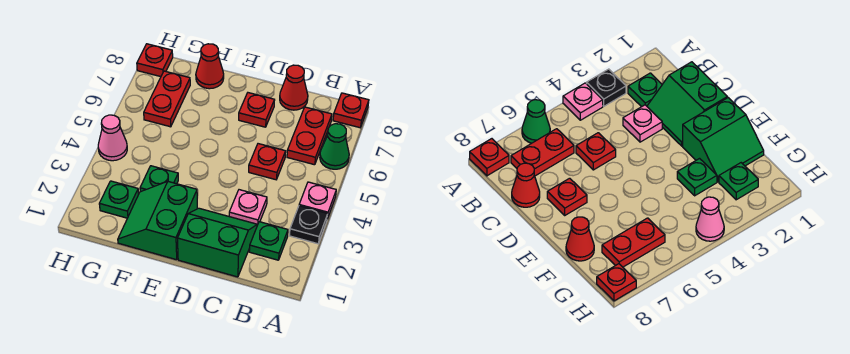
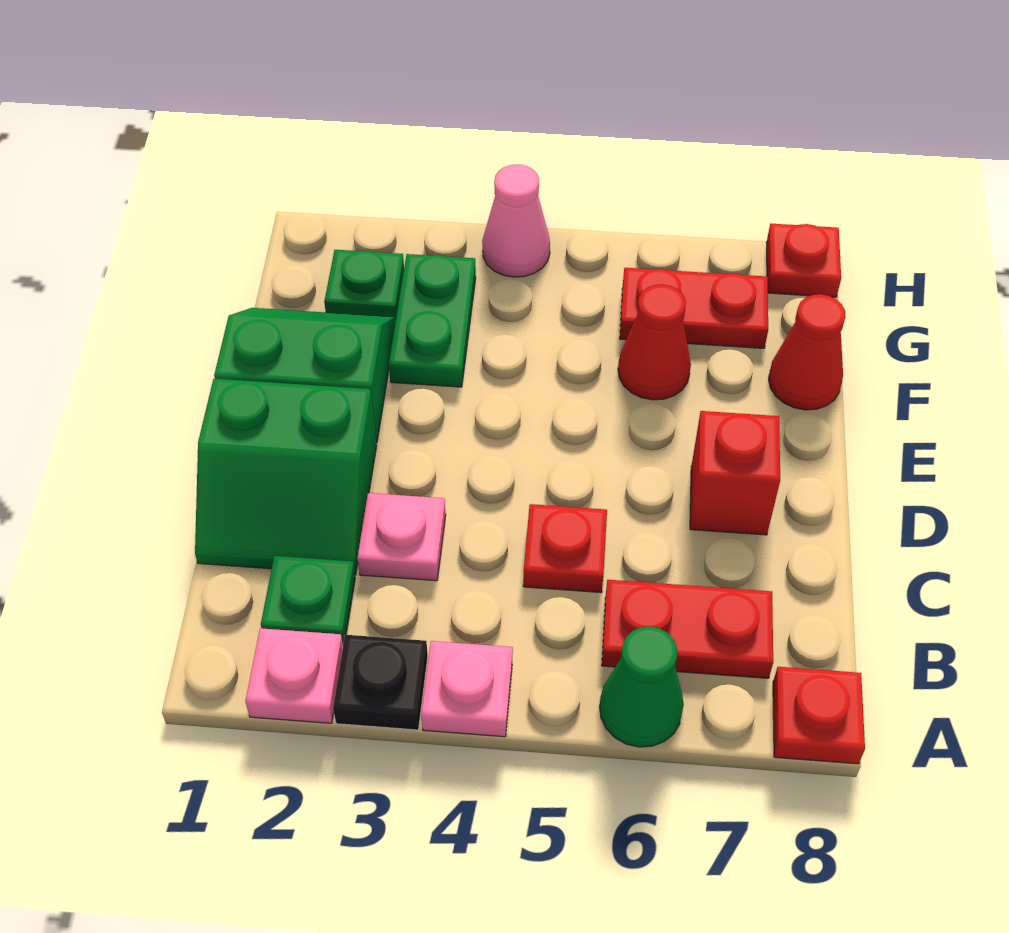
none -> pink 1x1 plate [245,628,343,723]
green 2x2 slope [178,208,257,277] -> green 2x2 slope turned to [195,379,377,575]
red 1x1 cone [280,65,308,110] -> red 1x1 cone moved to [618,284,691,400]
red 1x1 plate [239,93,275,127] -> red 1x1 brick [690,411,780,535]
green 1x1 plate [140,166,178,192] -> green 1x2 plate [389,254,476,387]

